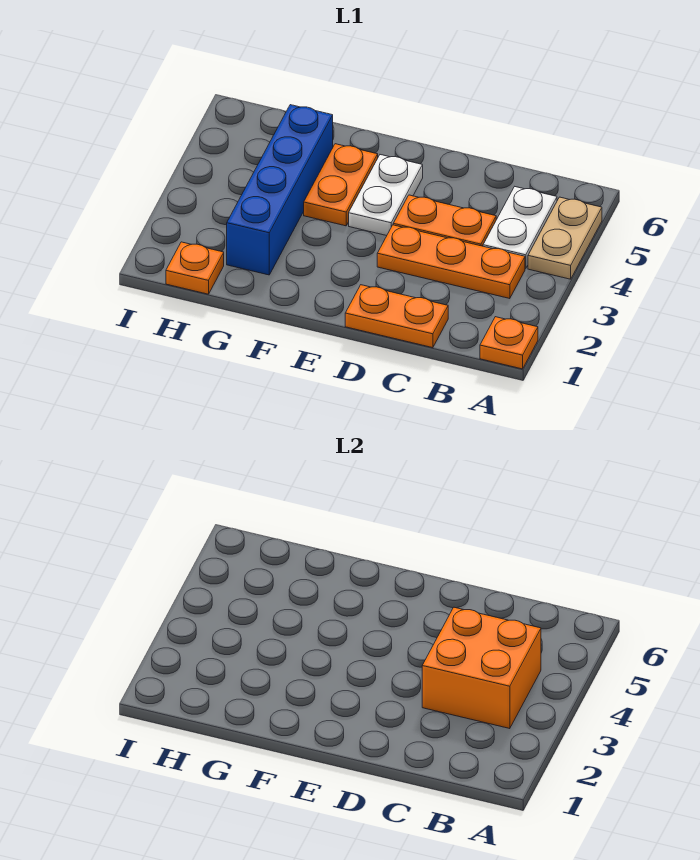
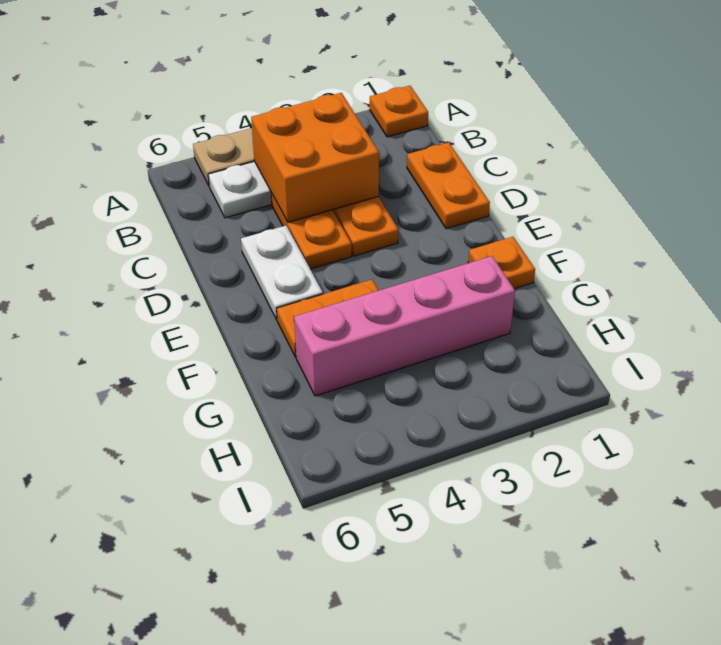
white 1x2 plate [349,155,423,236] -> white 1x2 plate turned to [241,226,323,320]
blue 1x4 brick [227,105,333,275] -> pink 1x4 brick [294,256,515,396]
orange 1x1 plate [166,242,224,294] -> orange 1x1 plate moved to [468,237,535,289]

